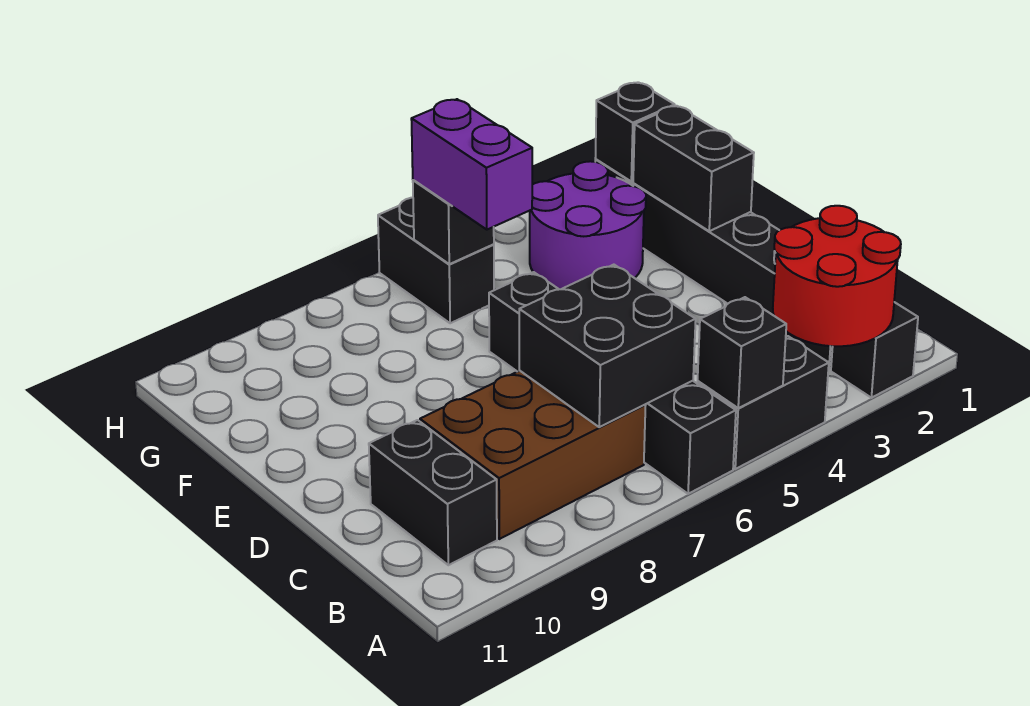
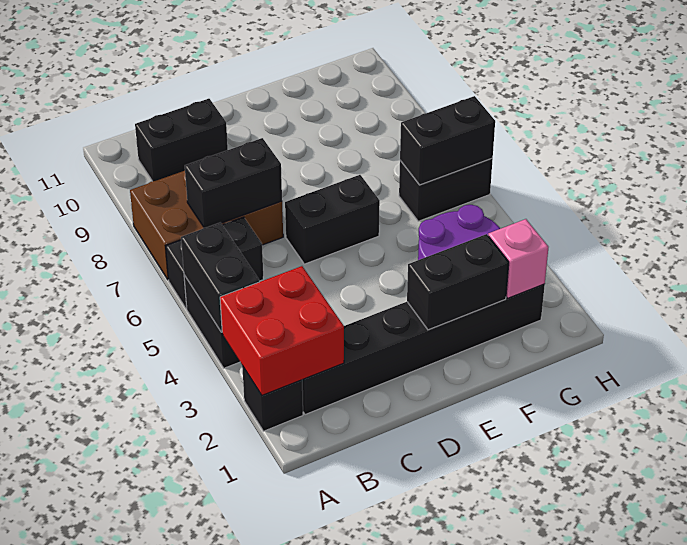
red 2x2 round brick [773,206,901,346] -> red 2x2 brick [220,266,344,396]
black 1x1 brick [698,297,786,408] -> black 1x2 brick [181,223,259,332]
black 2x2 brick [519,265,696,427] -> black 1x2 brick [185,138,282,228]
brown 2x3 brick [420,371,646,539] -> brown 2x3 brick turned to [130,171,283,280]
purple 1x2 brick [411,99,532,230] -> none
black 1x1 brick [595,82,675,182] -> pink 1x1 brick [488,219,548,298]
black 1x1 brick [413,180,494,264] -> black 1x2 brick [400,96,495,185]

